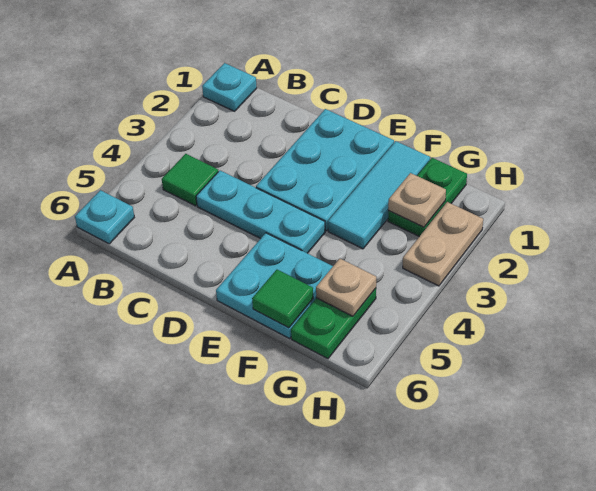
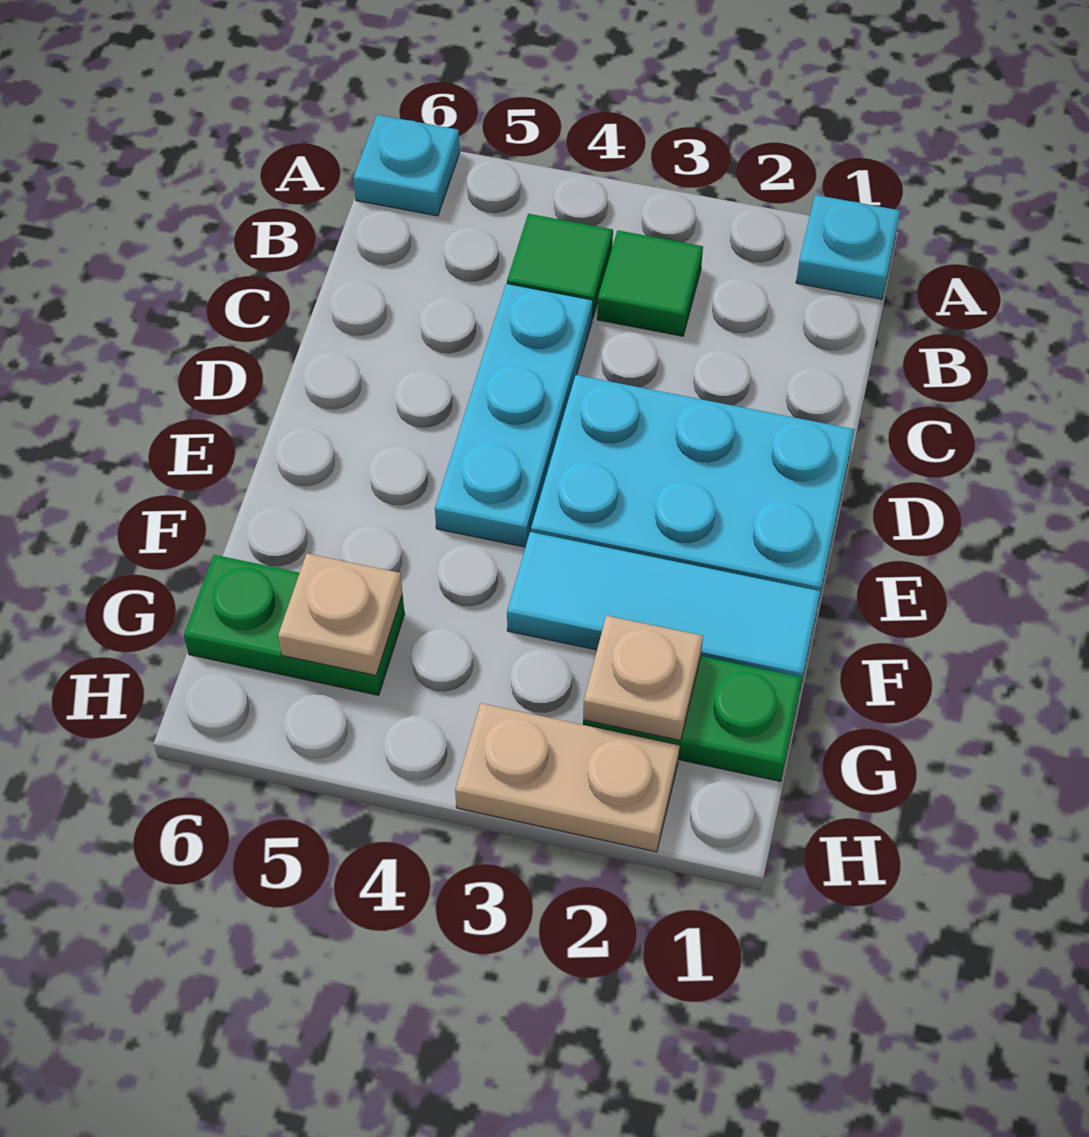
cyan 2x2 plate [216,233,333,338] -> none
green 1x1 tile [252,270,313,328] -> green 1x1 tile moved to [597,231,703,336]

